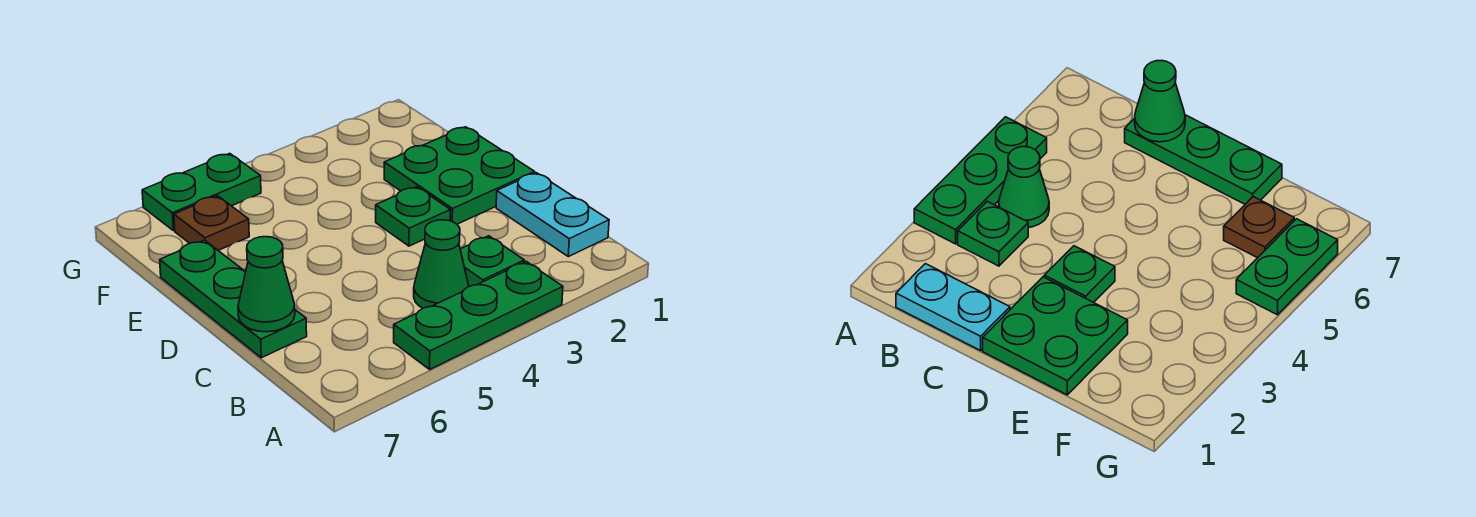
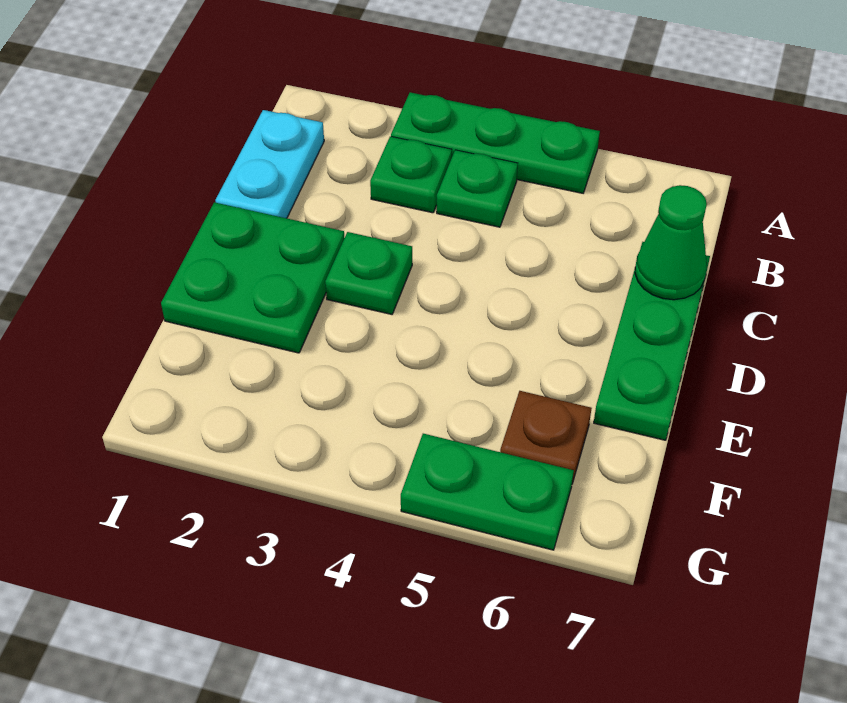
green 1x1 cone [414,220,469,308] -> green 1x1 plate [437,150,518,227]

